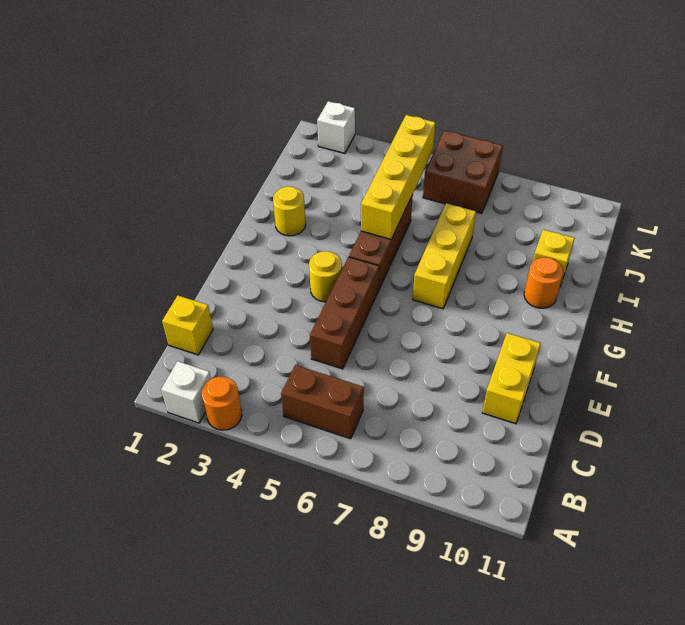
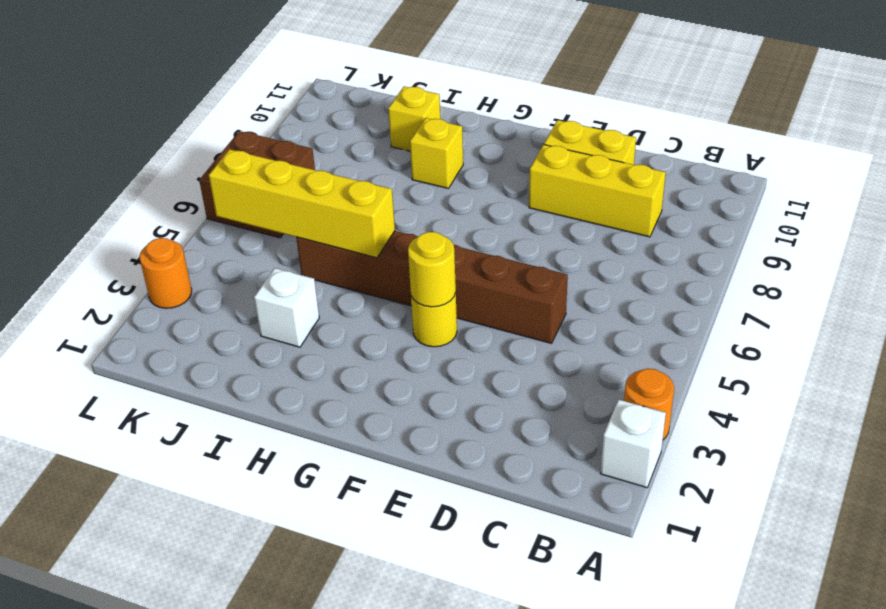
brown 1x2 brick [281,365,364,439] -> none
yellow 1x1 brick [162,296,213,355] -> yellow 1x1 brick moved to [410,118,463,188]
yellow 1x3 brick [413,203,476,309] -> yellow 1x3 brick moved to [529,145,666,237]
yellow 1x1 round brick [273,186,306,236] -> yellow 1x1 round brick moved to [408,232,456,307]
orange 1x1 round brick [524,257,563,308] -> orange 1x1 round brick moved to [140,238,192,308]
white 1x1 brick [317,101,355,153] -> white 1x1 brick moved to [254,268,319,347]

